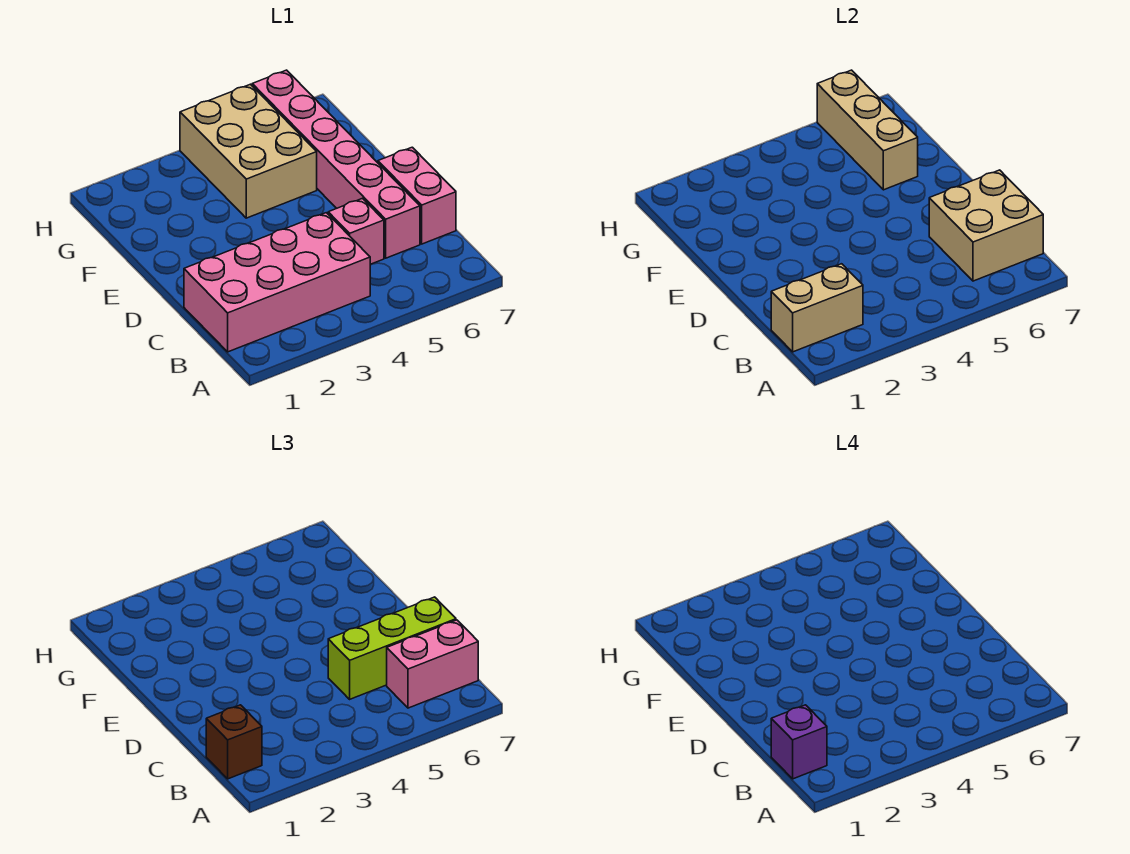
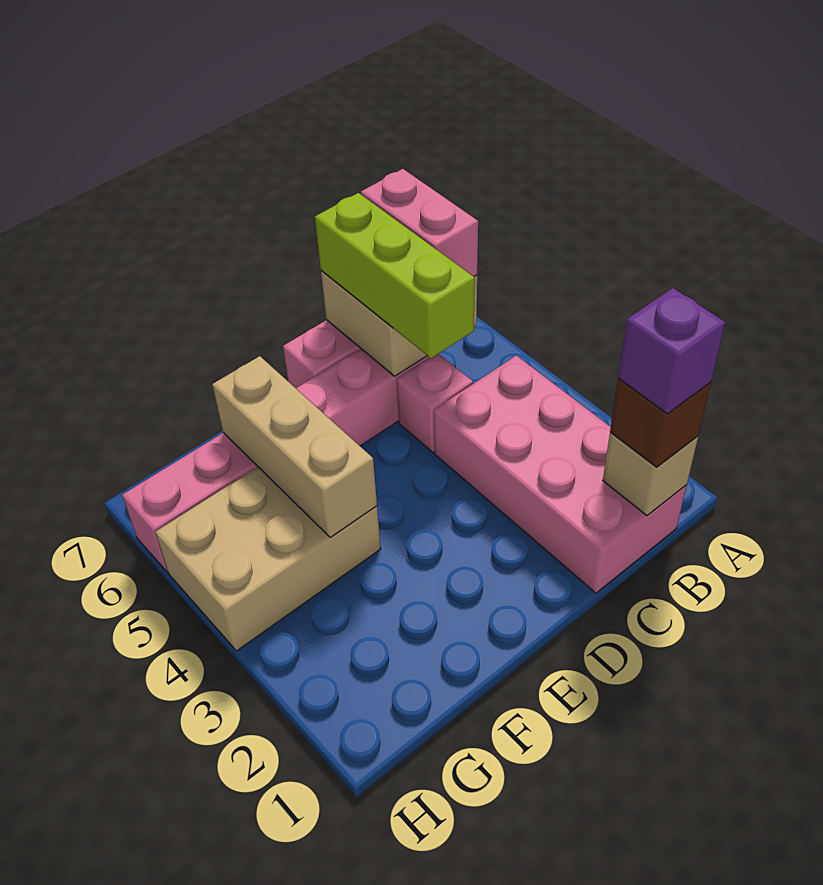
tan 1x2 brick [771,264,863,352] -> tan 1x1 brick [603,432,698,515]
tan 1x3 brick [817,70,918,190] -> tan 1x3 brick turned to [212,356,377,537]

